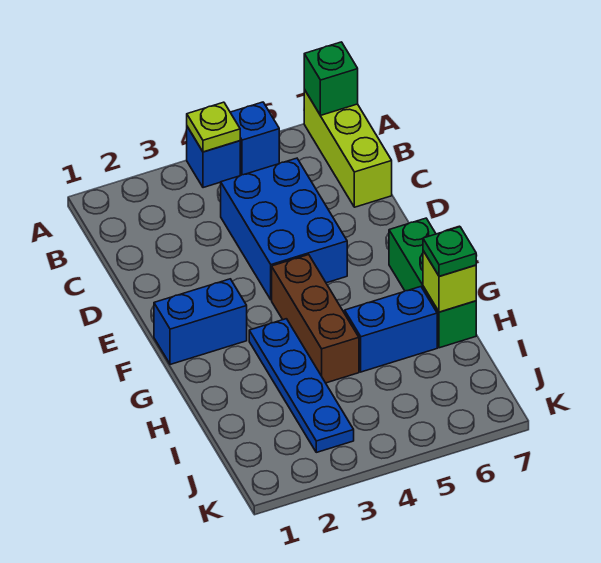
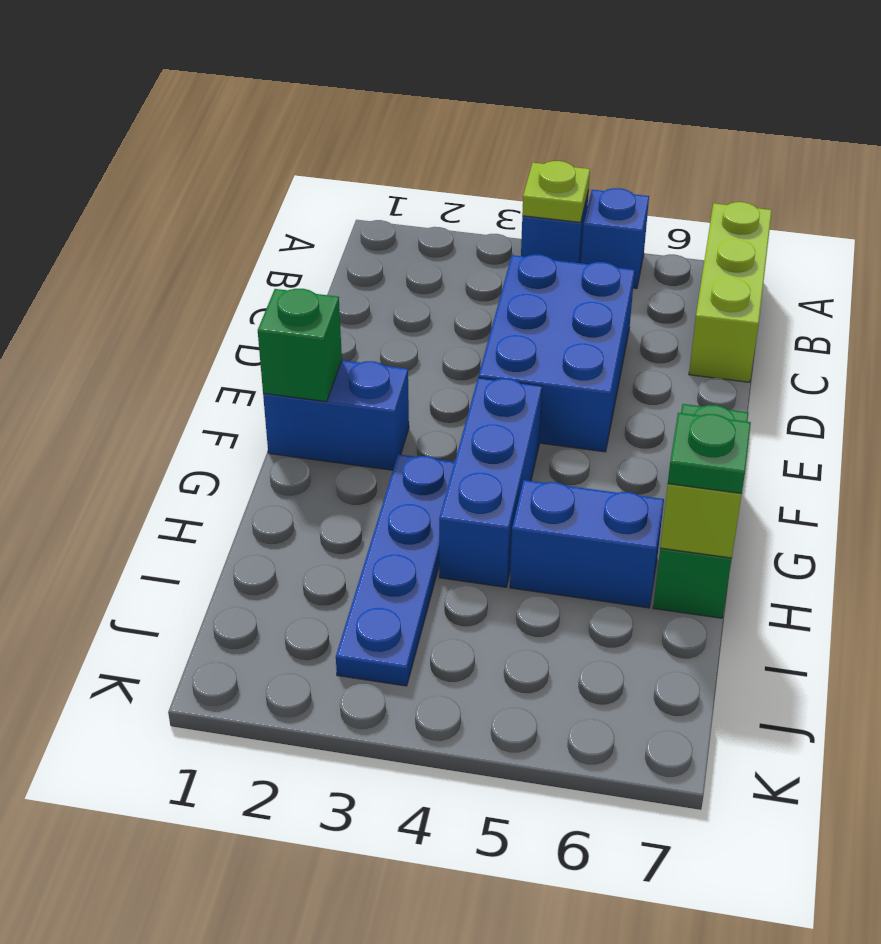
green 1x1 brick [304,42,358,115] -> green 1x1 brick moved to [258,289,342,402]
brown 1x3 brick [272,255,359,383] -> blue 1x3 brick [439,378,542,587]

